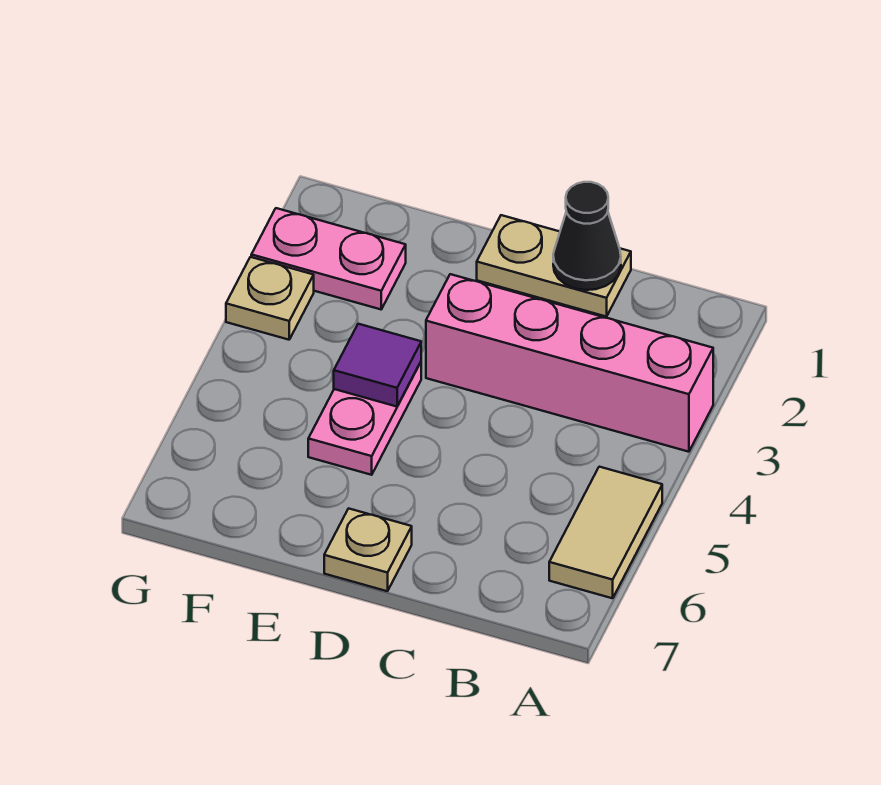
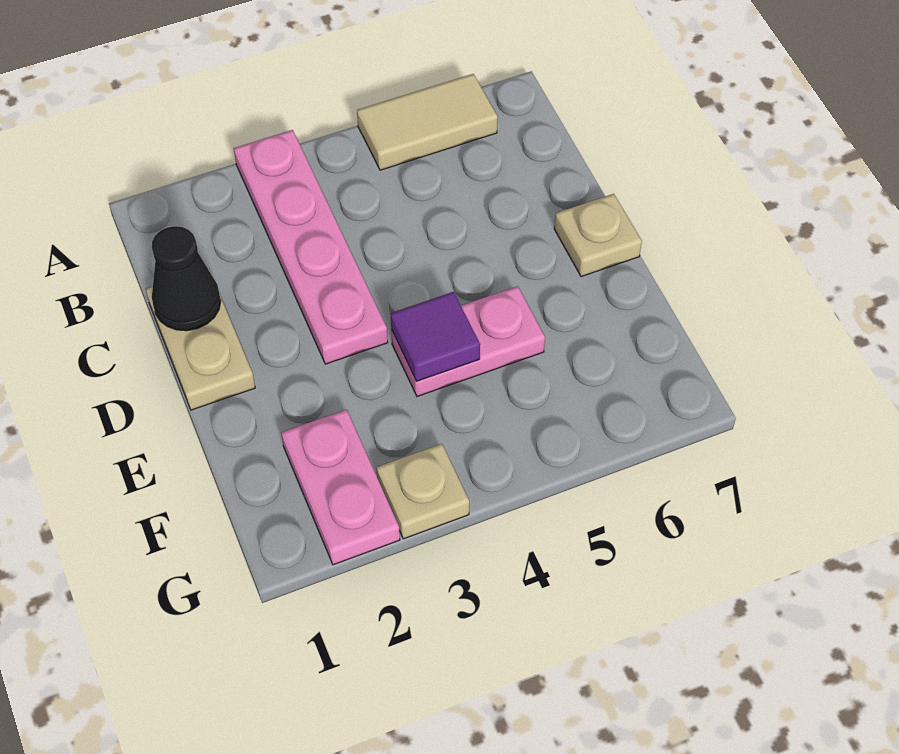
pink 1x4 brick [426,274,713,452] -> pink 1x4 plate [234,130,388,364]

